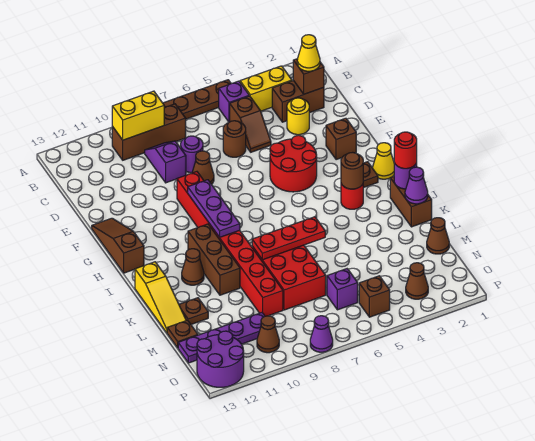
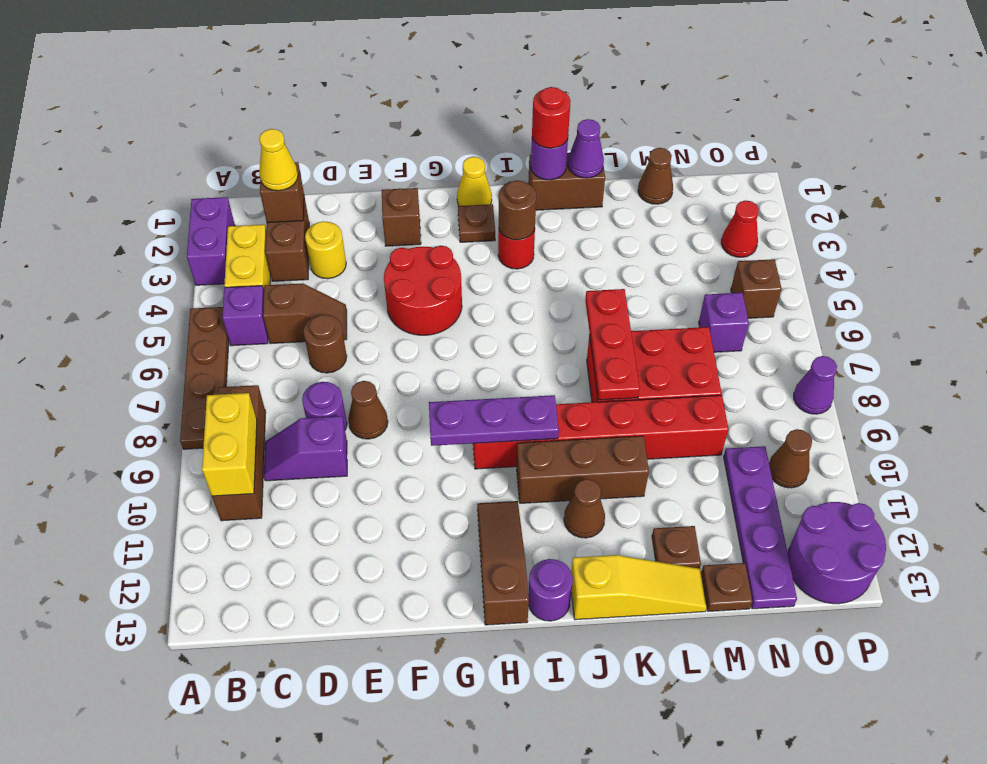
none -> purple 1x2 brick [187,197,235,285]
red 1x8 brick [177,172,283,316] -> red 1x6 brick [473,395,729,469]
brown 1x3 slope [92,218,144,273] -> brown 1x3 slope turned to [477,501,529,625]
none -> purple 1x1 round brick [528,559,573,621]
brown 1x1 cone [406,263,428,299] -> red 1x1 cone [721,201,759,257]

